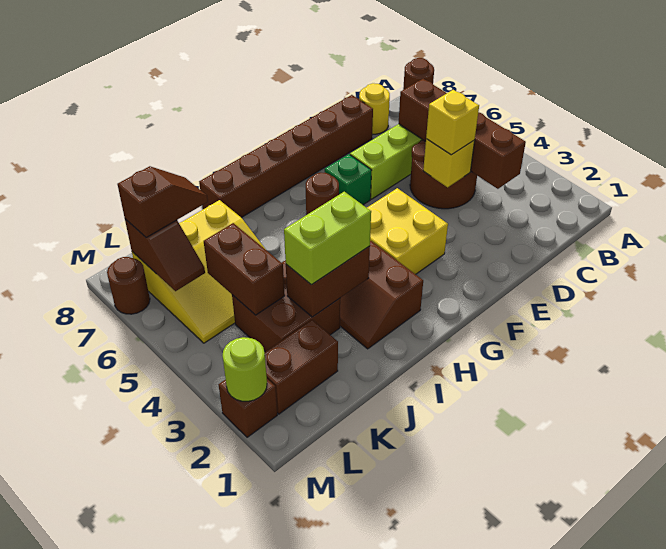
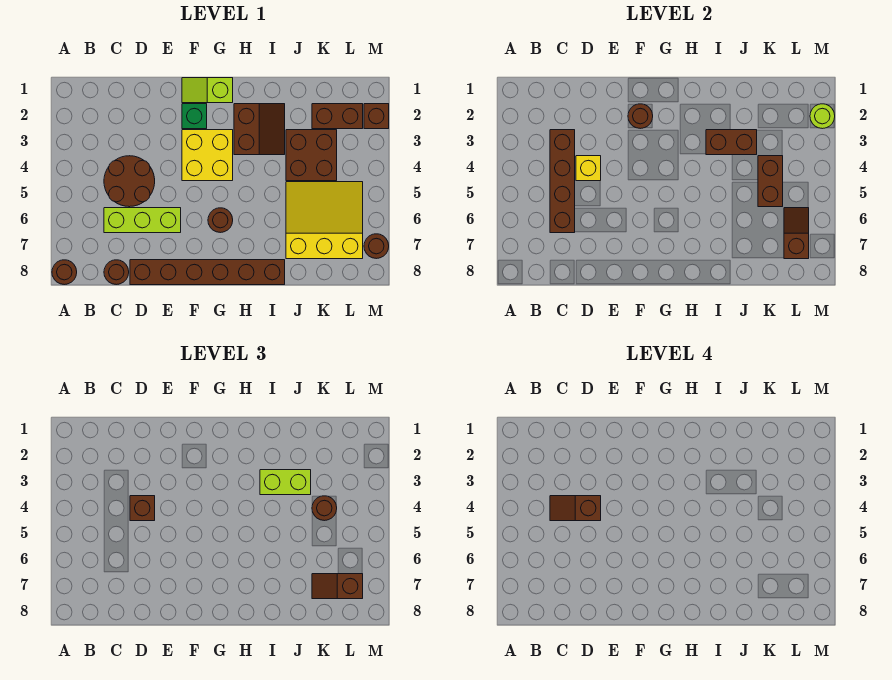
none -> brown 1x2 slope [550,496,601,521]
yellow 1x1 round brick [359,83,390,134] -> brown 1x1 round brick [104,260,129,285]
yellow 1x1 brick [426,90,479,155] -> brown 1x1 brick [130,496,155,521]
none -> lime 1x2 slope [182,78,233,103]
none -> brown 1x1 round brick [628,104,653,129]
green 1x1 brick [325,154,372,205] -> green 1x1 brick moved to [182,104,207,129]
none -> brown 1x1 round brick [312,496,337,521]

